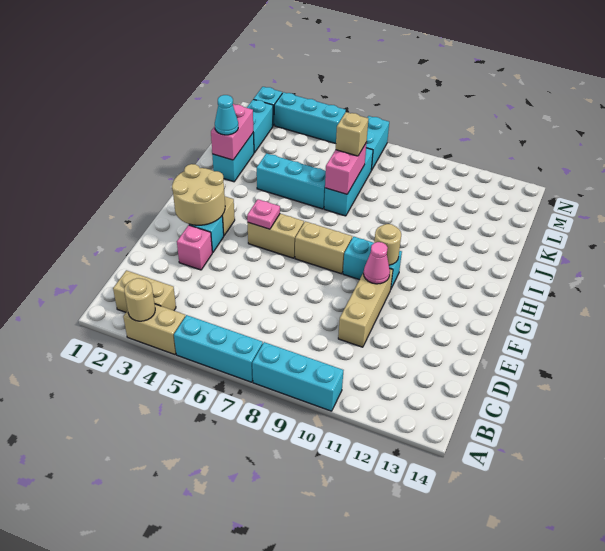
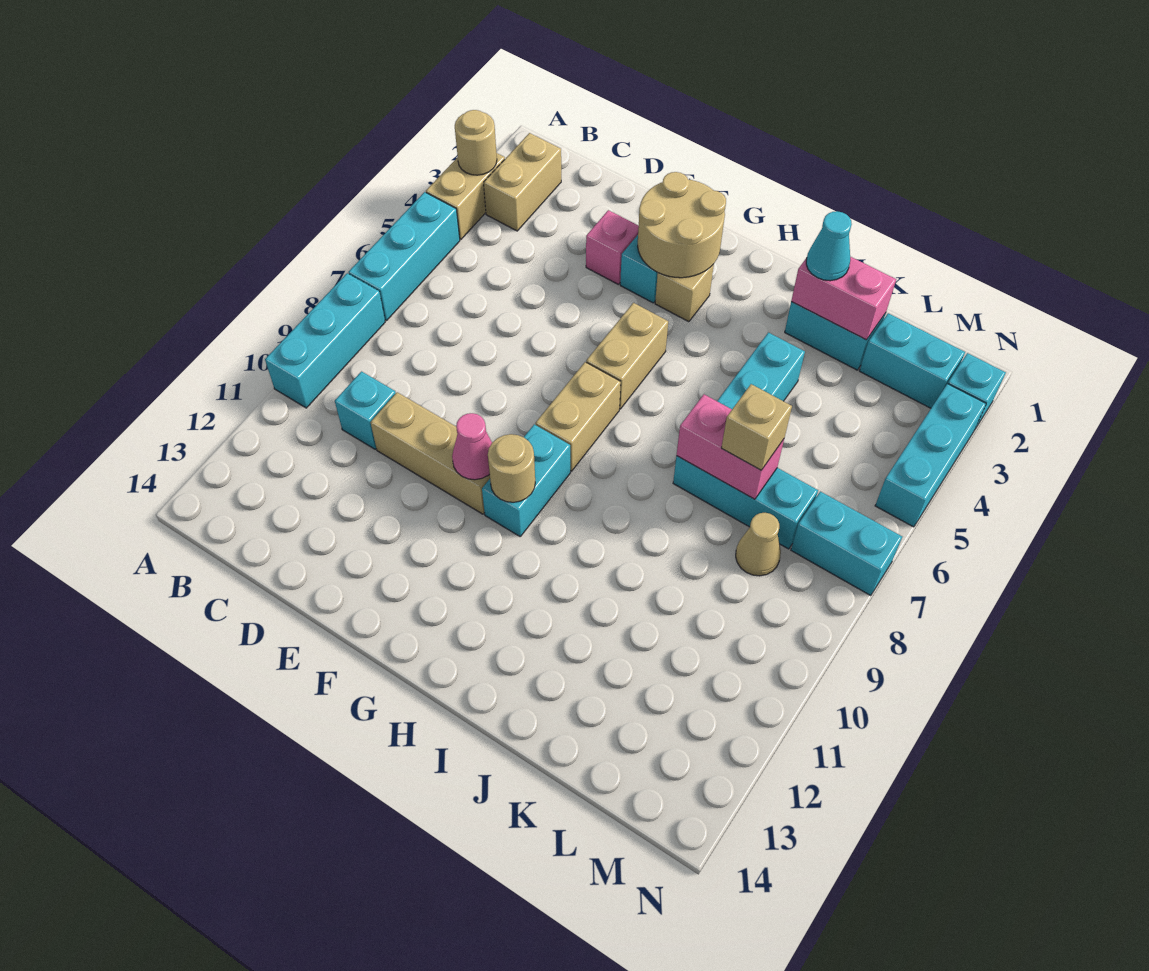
none -> cyan 1x1 brick [335,372,396,449]
pink 1x1 plate [247,199,280,229] -> none
none -> tan 1x1 cone [736,513,781,576]

